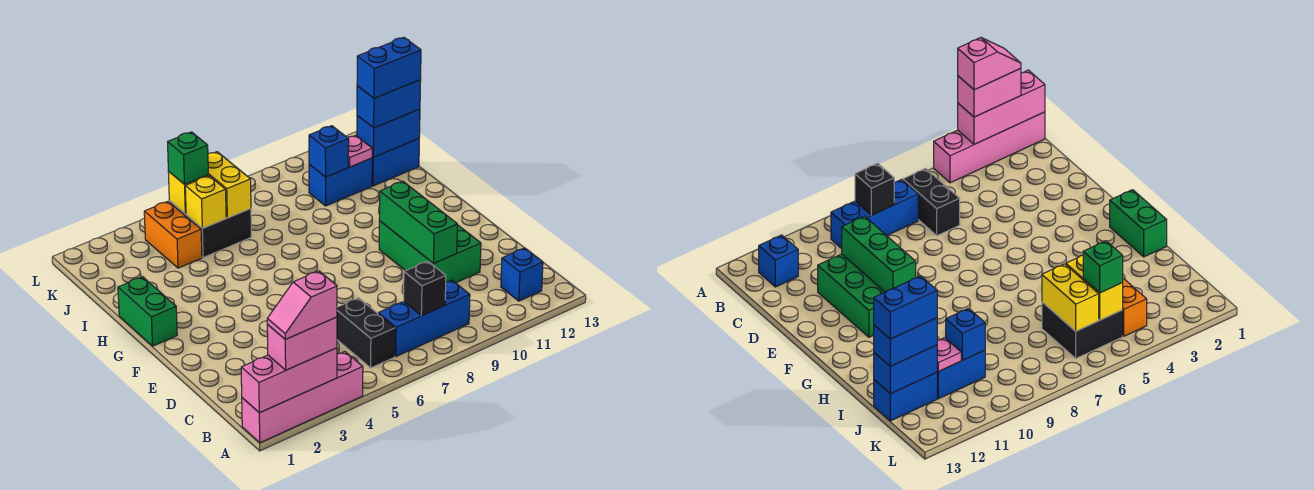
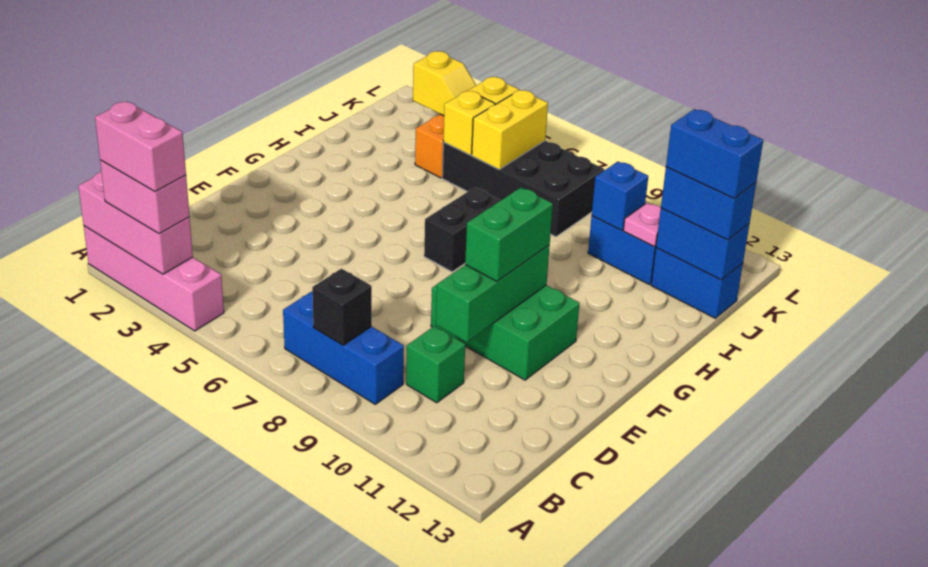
pink 1x2 slope [267,271,337,339] -> pink 1x2 brick [95,101,186,191]
black 1x2 brick [337,298,395,368] -> black 1x2 brick moved to [424,187,501,272]
blue 1x1 brick [501,248,543,301] -> none
green 2x3 brick [379,221,481,283] -> green 2x3 brick turned to [431,285,579,380]
green 1x2 brick [118,277,177,346] -> green 1x2 brick moved to [465,188,553,281]
black 2x2 brick [169,201,251,258] -> black 2x4 brick [442,141,604,237]
none -> yellow 1x2 slope [413,51,476,116]
green 1x1 brick [168,132,208,184] -> green 1x1 brick moved to [406,326,465,403]

